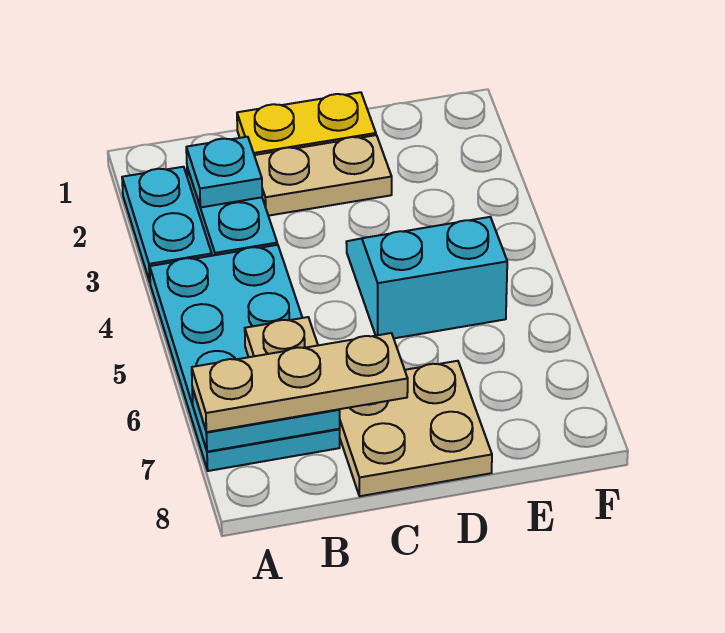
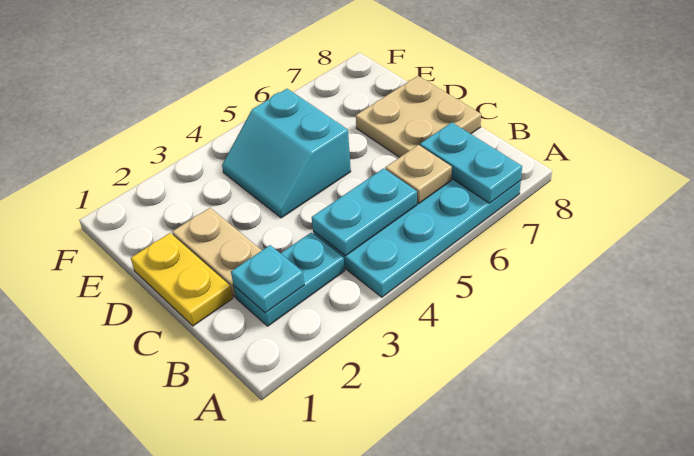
cyan 1x2 plate [122,167,212,282] -> cyan 1x2 plate moved to [312,168,417,256]
tan 1x3 plate [192,333,408,432] -> none

